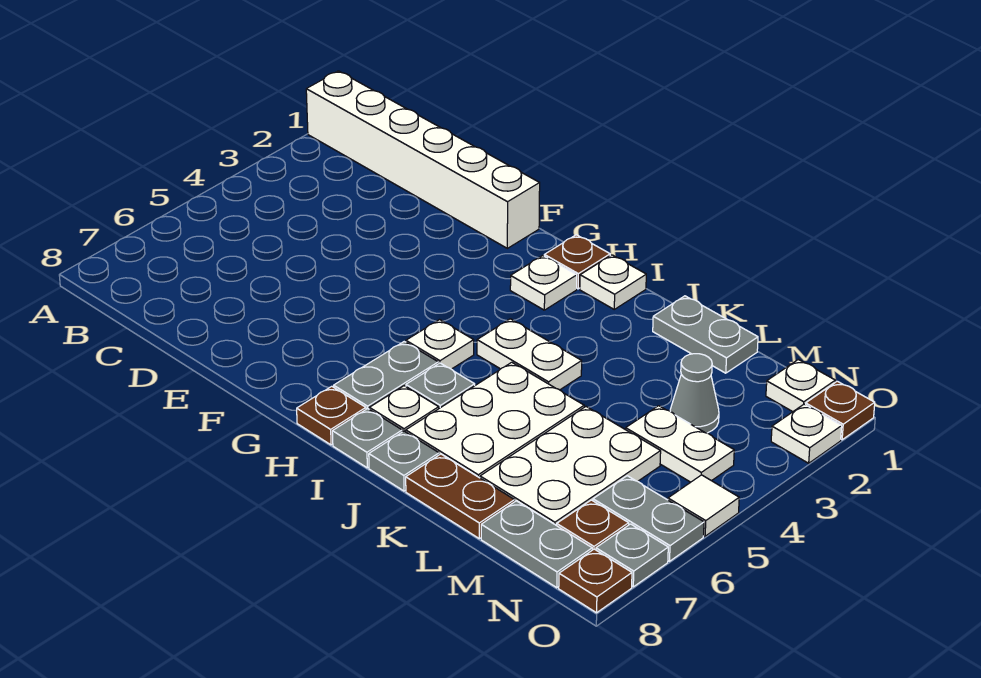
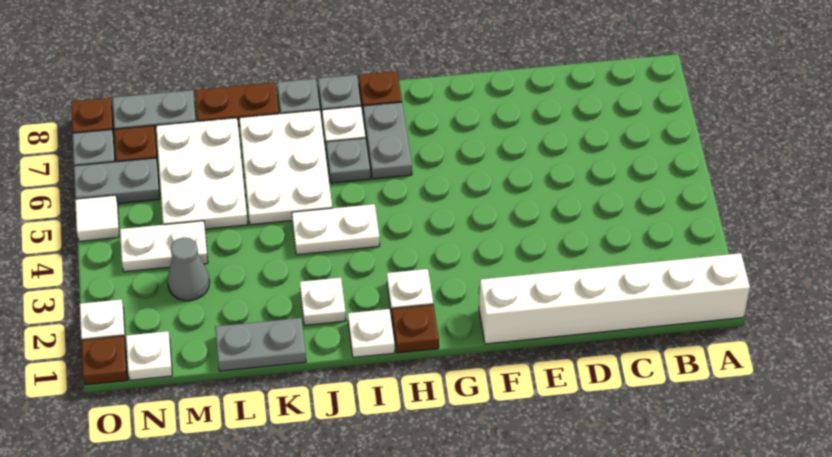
white 1x1 plate [406,320,474,369] -> white 1x1 plate moved to [300,278,346,325]

